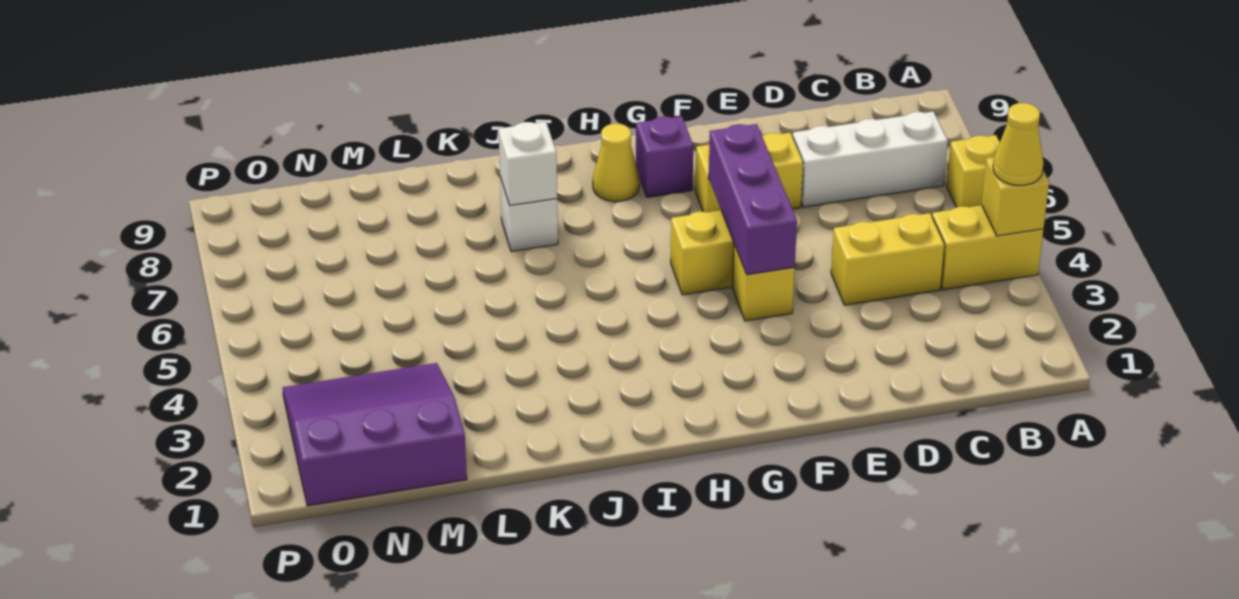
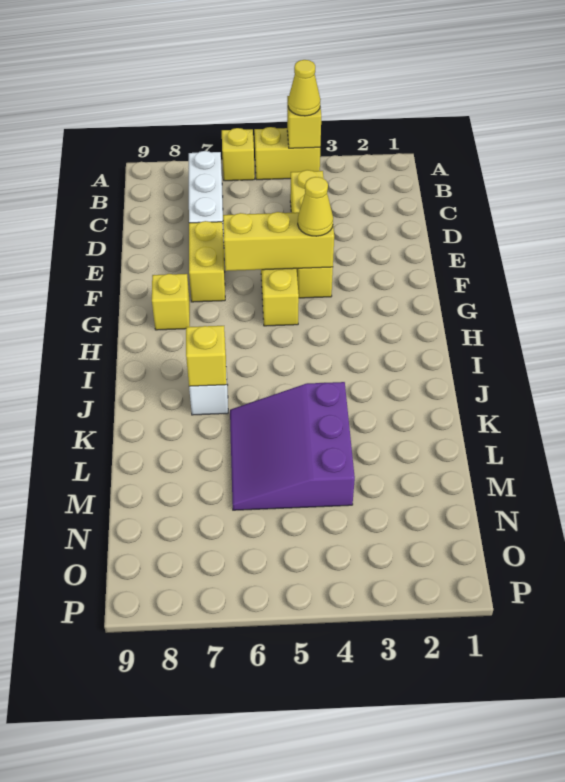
yellow 1x2 brick [932,205,1043,290] -> yellow 1x2 brick turned to [254,127,320,180]
purple 1x3 brick [709,124,797,275] -> yellow 1x3 brick [223,212,334,271]
purple 1x1 brick [636,116,693,197] -> yellow 1x1 brick [152,274,190,330]
yellow 1x1 cone [593,123,640,202] -> yellow 1x1 cone moved to [298,177,333,236]
white 1x1 brick [498,122,557,205] -> yellow 1x1 brick [186,326,227,386]
purple 3x3 slope [283,363,467,506] -> purple 3x3 slope moved to [230,382,355,510]

